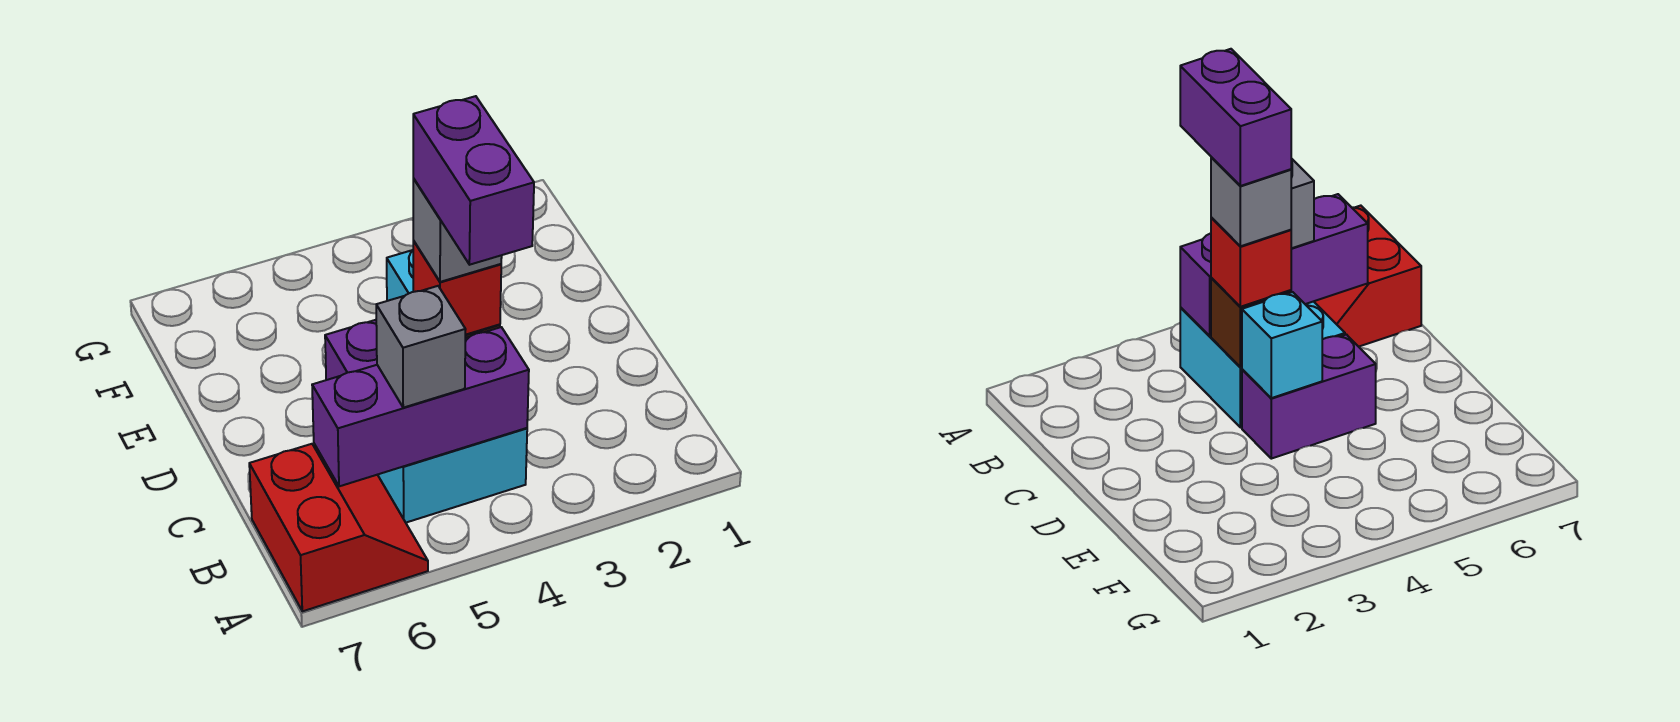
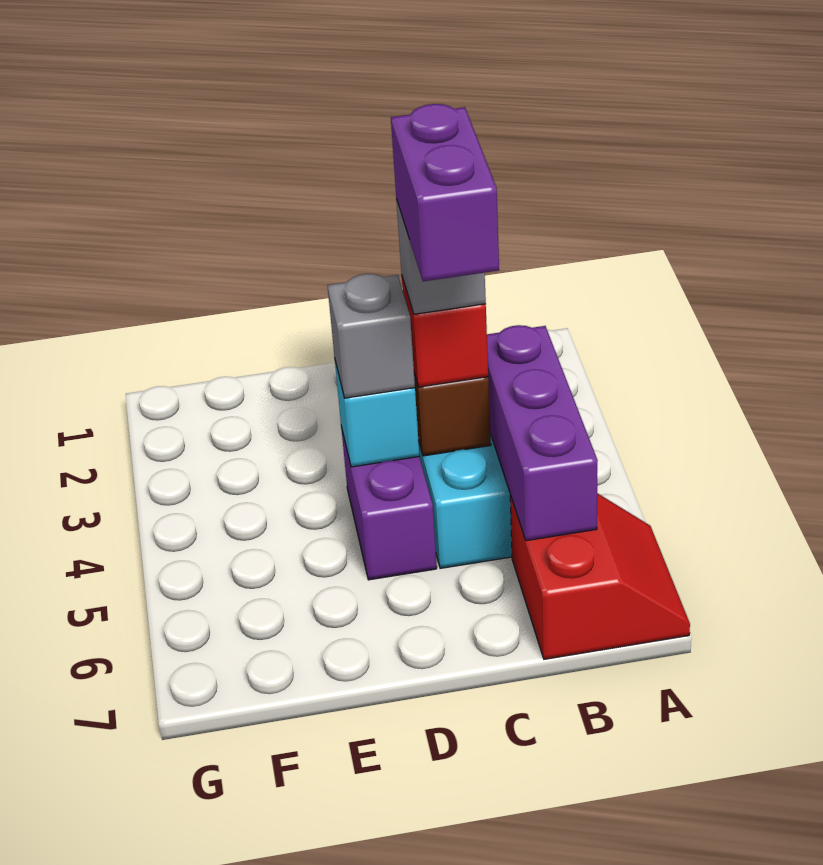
red 2x2 slope [249,444,428,611] -> red 2x2 slope turned to [510,493,690,659]
purple 1x2 brick [413,96,534,265] -> purple 1x2 brick turned to [391,104,499,281]
grey 1x1 brick [376,286,466,408] -> grey 1x1 brick moved to [327,274,415,398]

